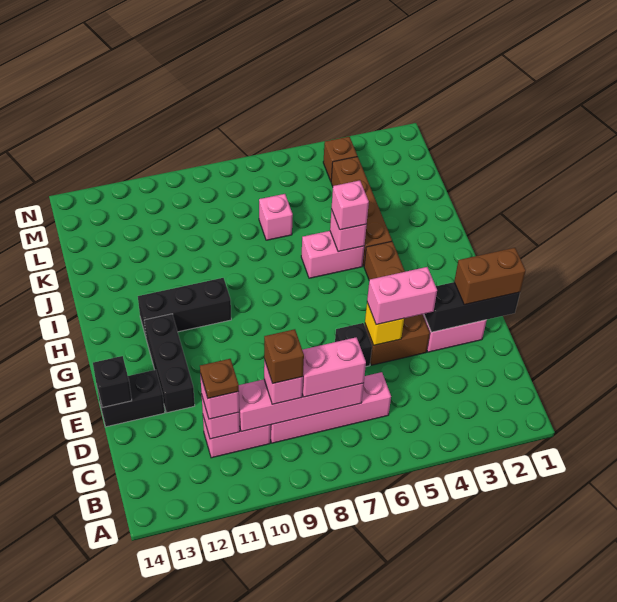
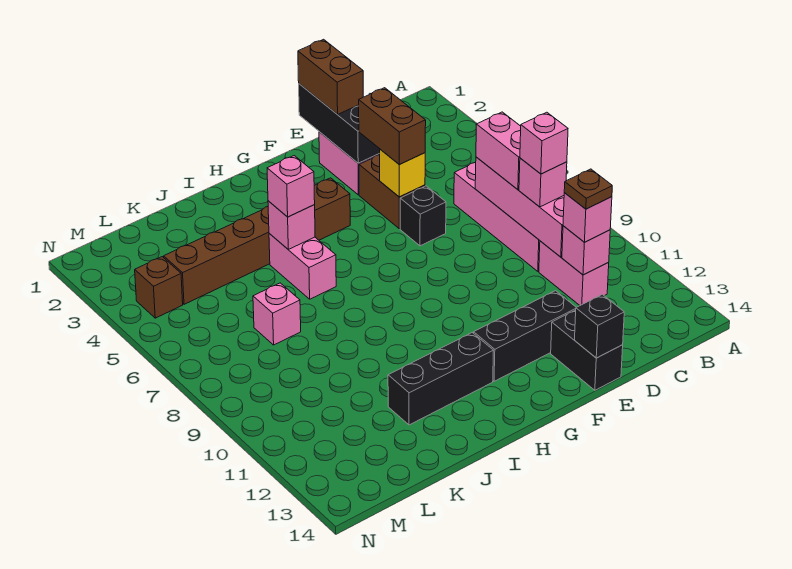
brown 1x1 brick [264,329,304,383] -> pink 1x1 brick [520,112,568,174]
pink 1x2 brick [367,267,437,325] -> brown 1x2 brick [359,88,426,165]
black 1x3 brick [138,278,231,336] -> black 1x3 brick turned to [388,333,494,425]

